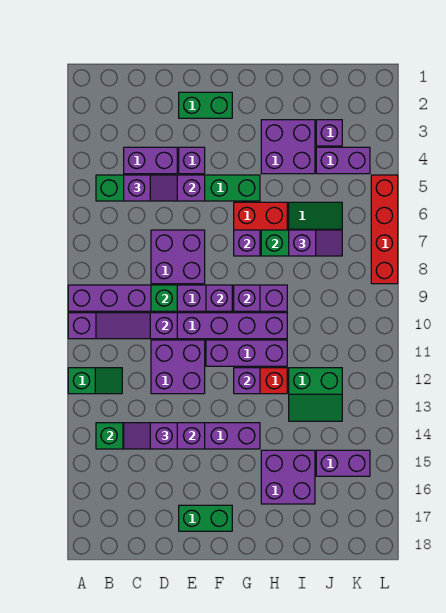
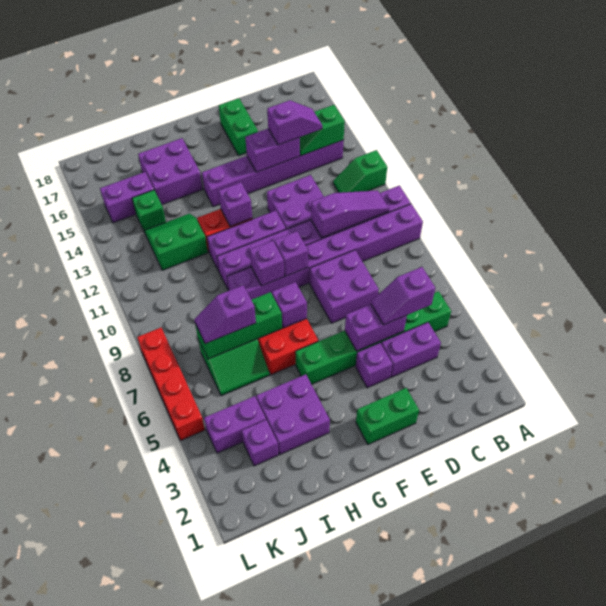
green 1x1 brick [151,285,177,311] -> green 1x1 brick moved to [132,190,166,231]
green 1x2 brick [179,505,232,531] -> green 1x2 brick turned to [219,98,258,156]

